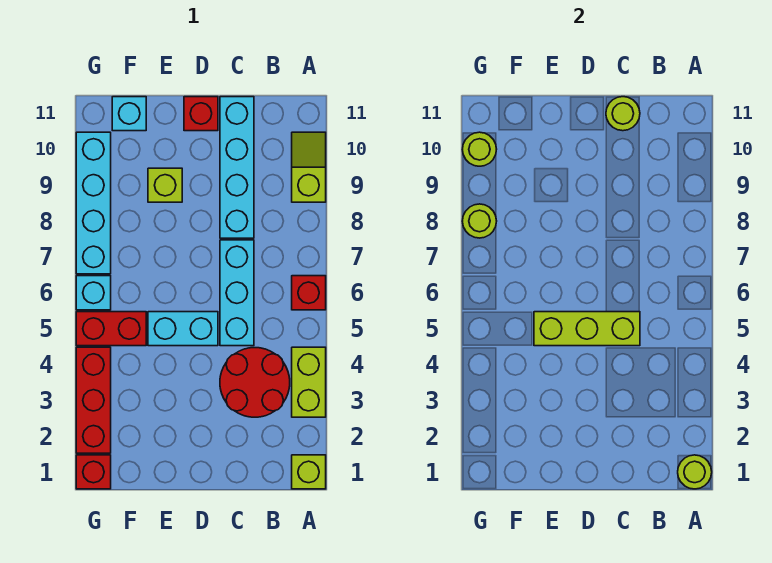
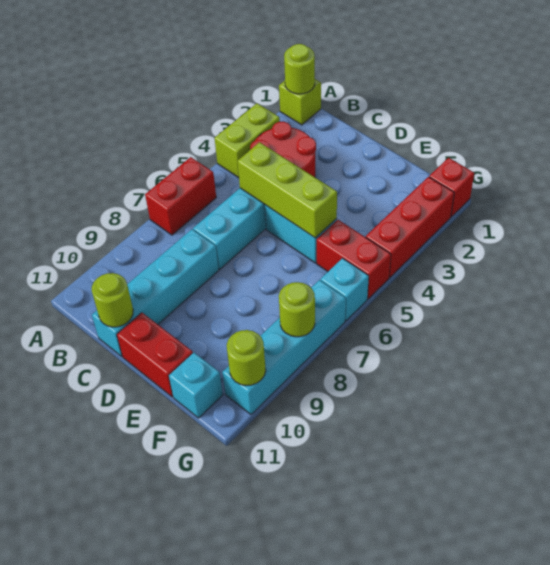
red 1x1 brick [292,276,326,310] -> red 1x2 brick [145,157,216,235]
lime 1x2 slope [292,132,326,202] -> none
red 1x1 brick [184,97,218,131] -> red 1x2 brick [117,313,193,397]
lime 1x1 brick [148,168,182,202] -> none

